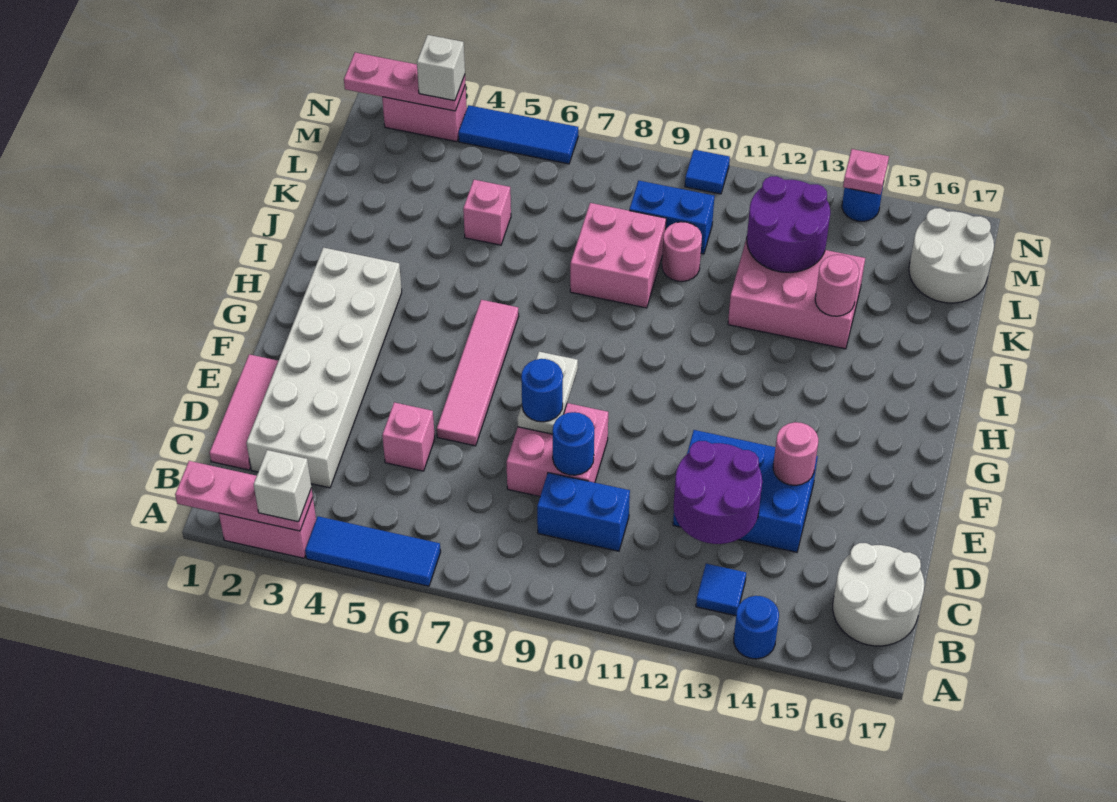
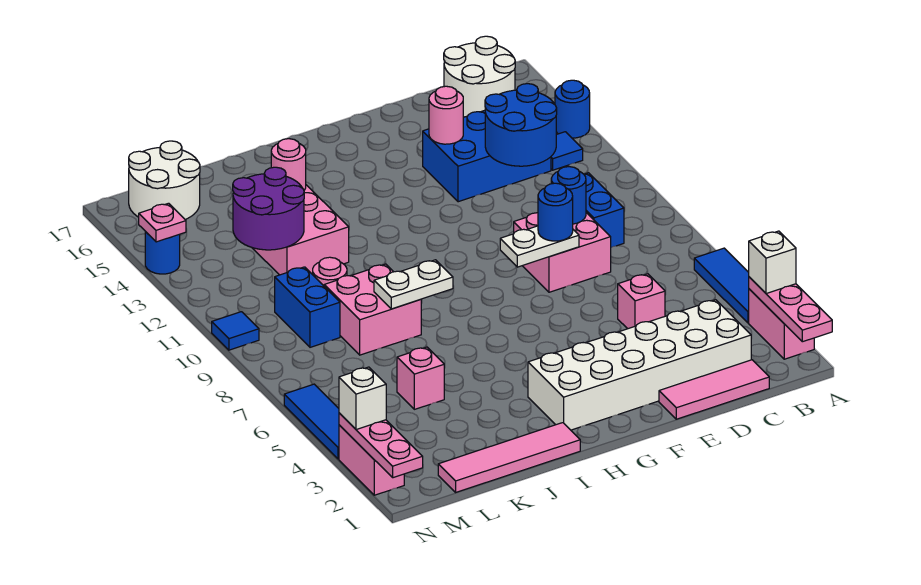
purple 2x2 round brick [674,441,762,544] -> blue 2x2 round brick [485,84,557,166]
blue 2x3 brick [673,430,818,552] -> blue 2x3 brick turned to [423,110,551,202]
pink 1x4 tile [437,300,519,446] -> pink 1x4 tile moved to [438,423,580,492]
none -> white 1x2 plate [374,260,453,309]

